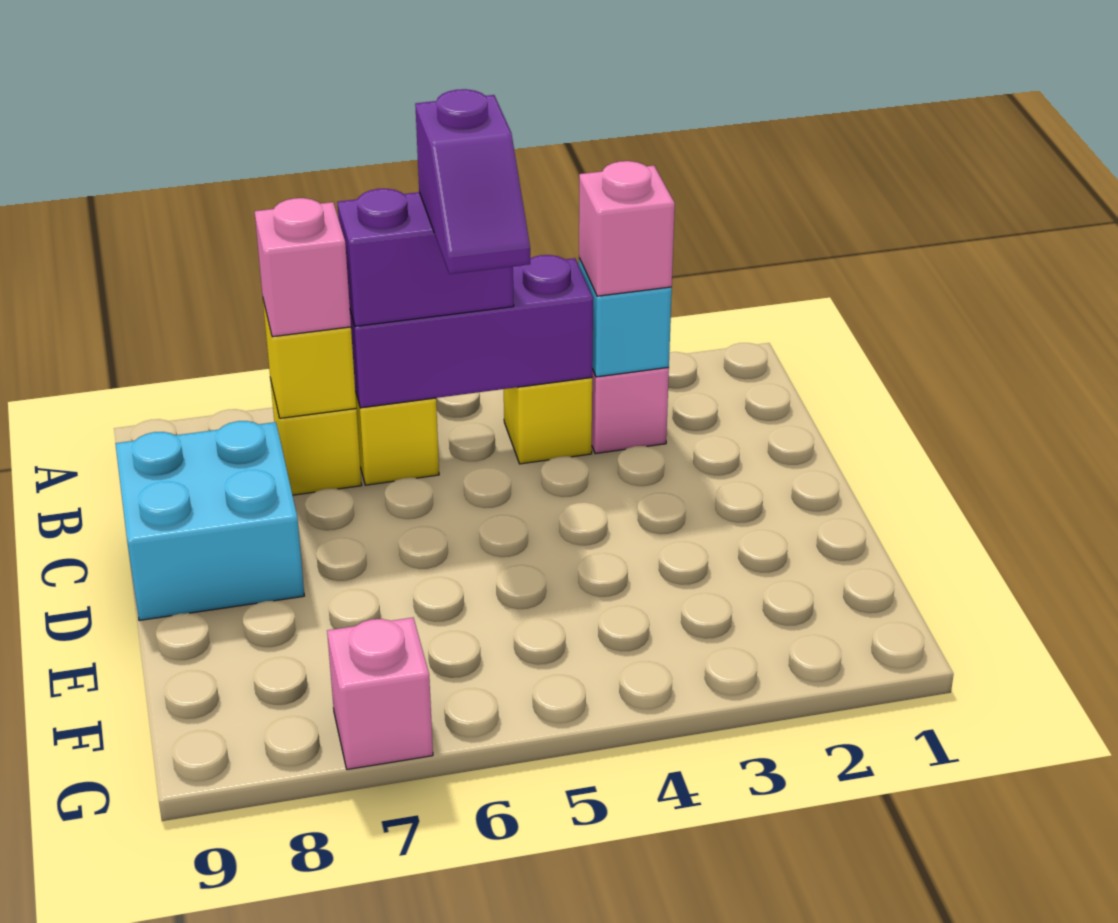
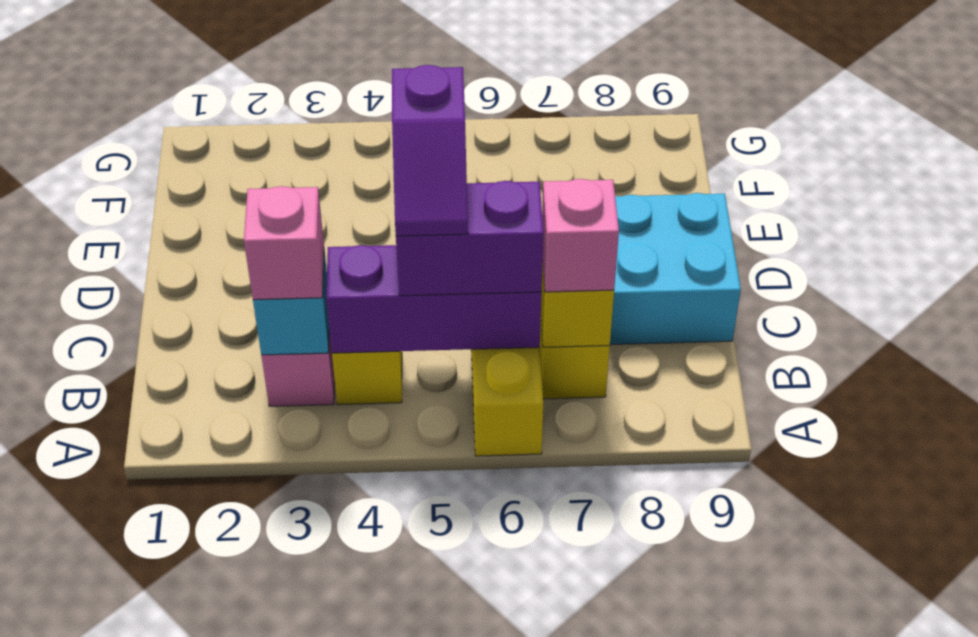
purple 1x2 slope [415,89,530,274] -> purple 1x2 slope turned to [392,65,468,236]
pink 1x1 brick [327,618,433,769] -> none

